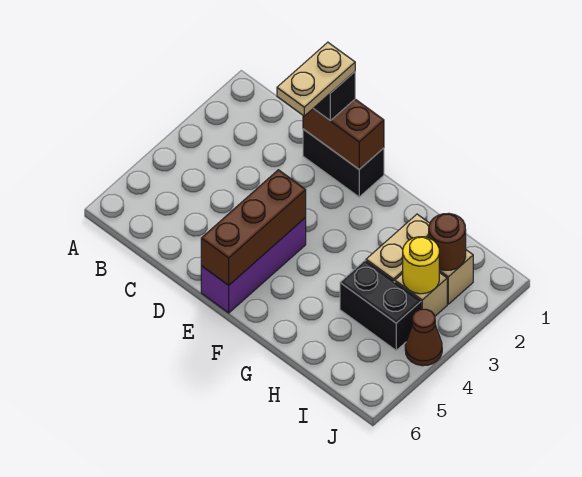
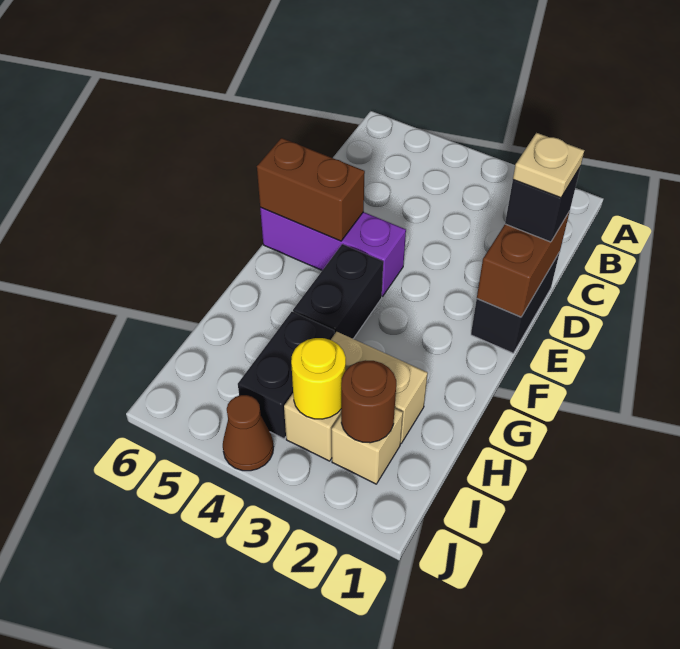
tan 1x2 plate [277,42,355,116] -> tan 1x1 plate [513,133,584,198]
brown 1x3 brick [201,170,306,285] -> brown 1x2 brick [257,138,365,241]
none -> black 1x2 brick [293,244,383,339]

